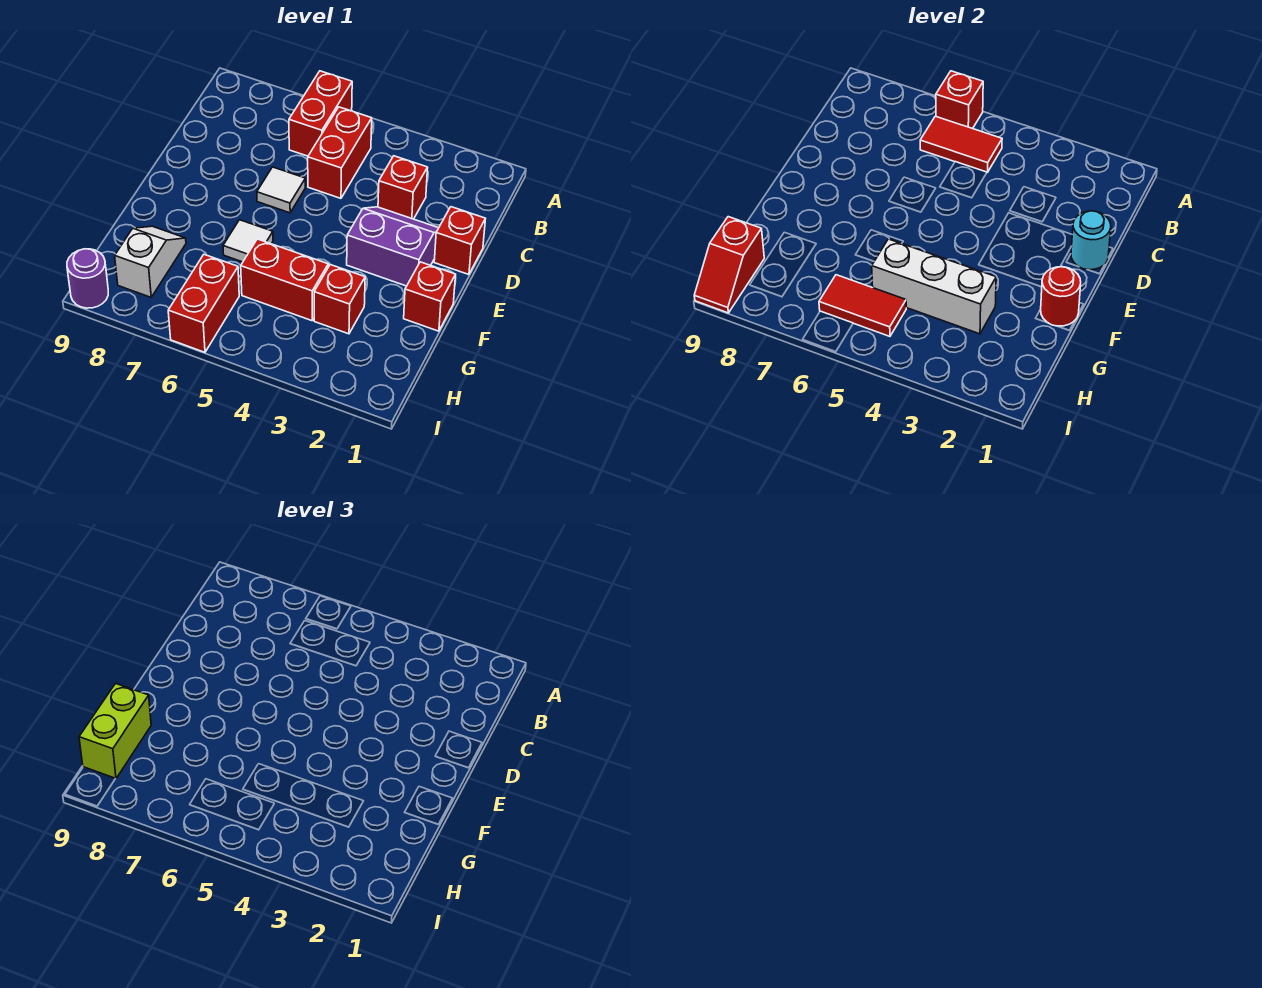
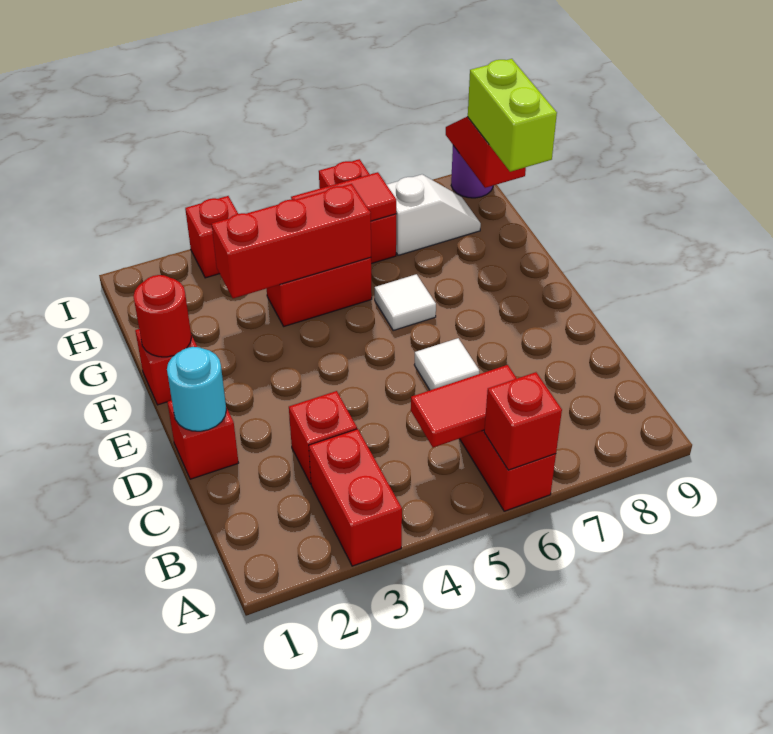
red 1x2 brick [308,107,372,198] -> red 1x2 brick moved to [309,429,402,566]
purple 2x2 slope [347,207,438,286] -> none
red 1x1 brick [314,265,365,334] -> red 1x1 brick moved to [185,196,238,278]
white 1x3 brick [872,239,996,334] -> red 1x3 brick [212,184,371,298]
white 1x2 slope [115,226,186,297] -> white 1x2 slope turned to [386,174,481,255]

